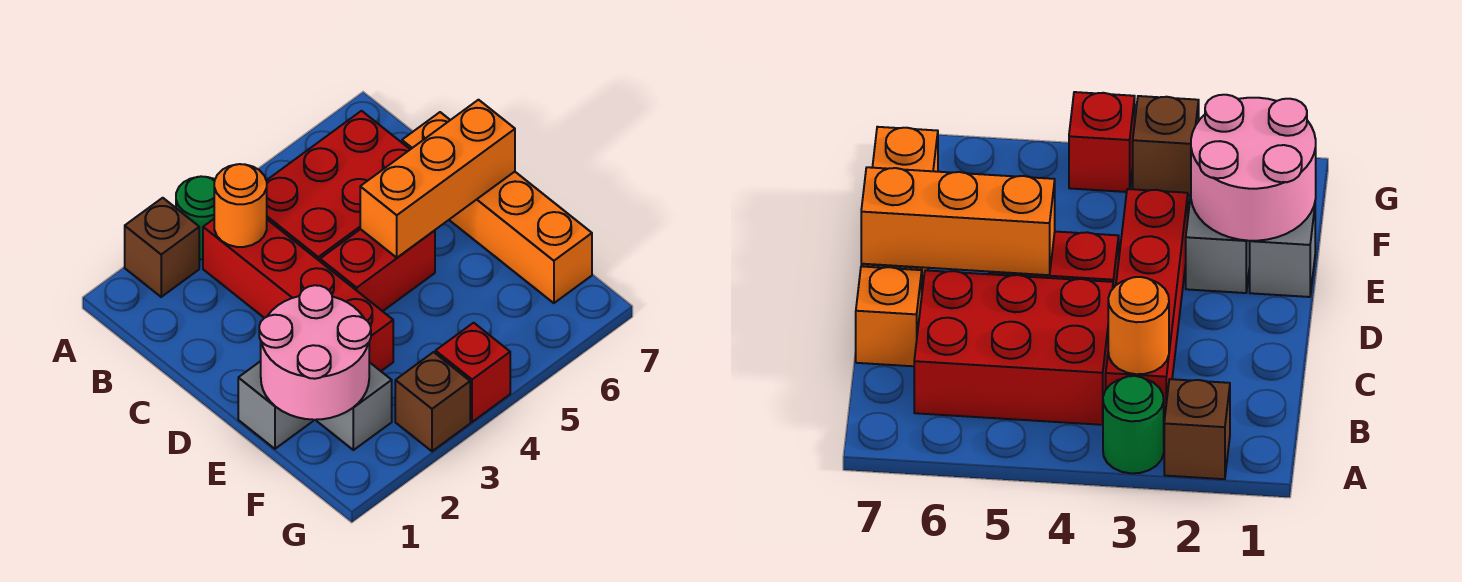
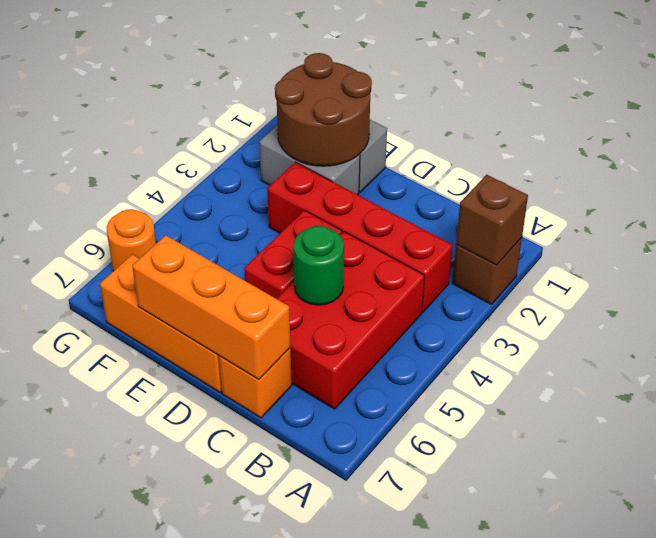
green 1x1 round brick [176,176,215,259] -> green 1x1 round brick moved to [293,226,344,305]
orange 1x1 round brick [214,164,267,247] -> orange 1x1 round brick moved to [107,209,156,271]
orange 1x3 brick [360,100,515,258] -> orange 1x3 brick turned to [132,235,290,380]
pink 2x2 round brick [259,285,371,420] -> brown 2x2 round brick [275,53,372,166]
brown 1x1 brick [395,352,470,451] -> brown 1x1 brick moved to [456,175,528,265]
red 1x1 brick [435,323,510,422] -> none

